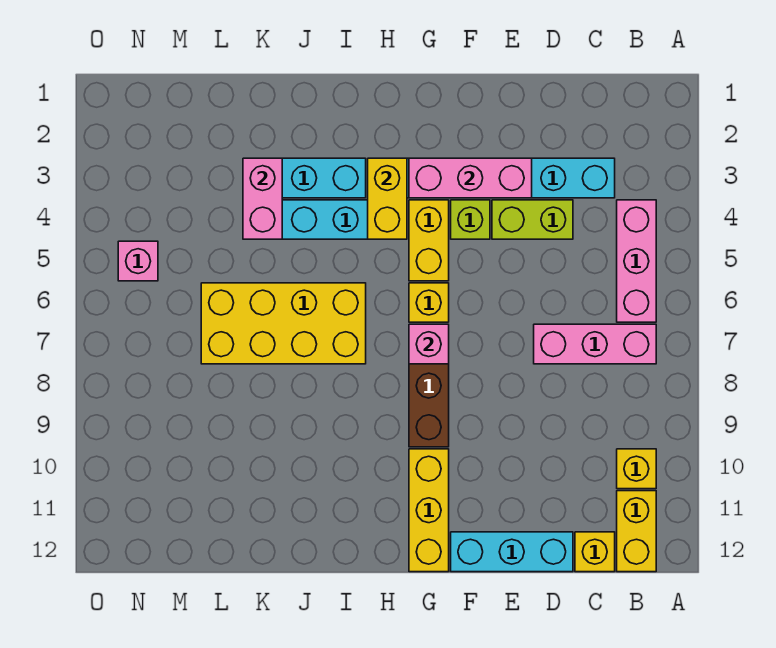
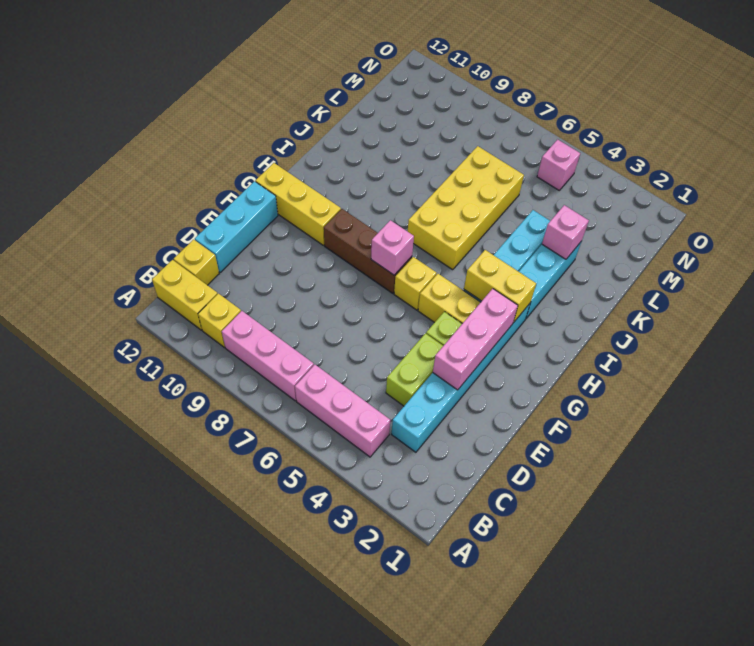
pink 1x3 brick [534,324,656,364] -> pink 1x3 brick turned to [222,311,314,401]
pink 1x2 brick [243,158,282,239] -> pink 1x1 brick [542,205,589,259]

